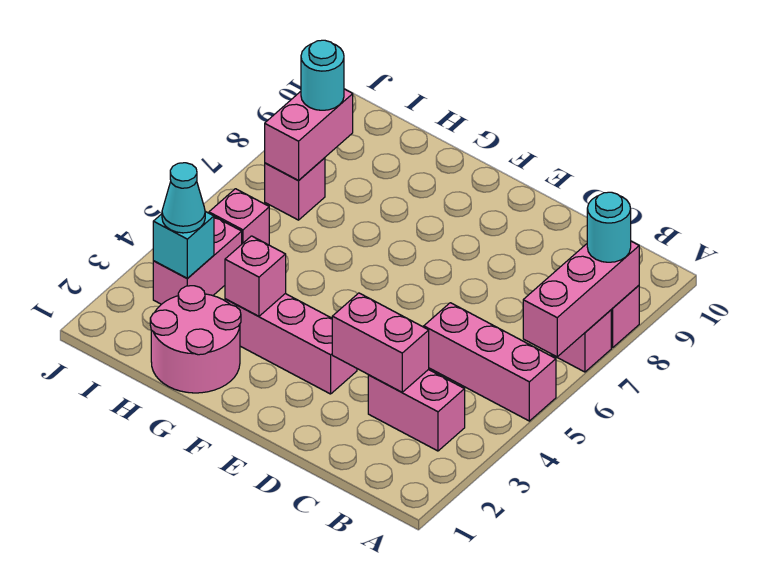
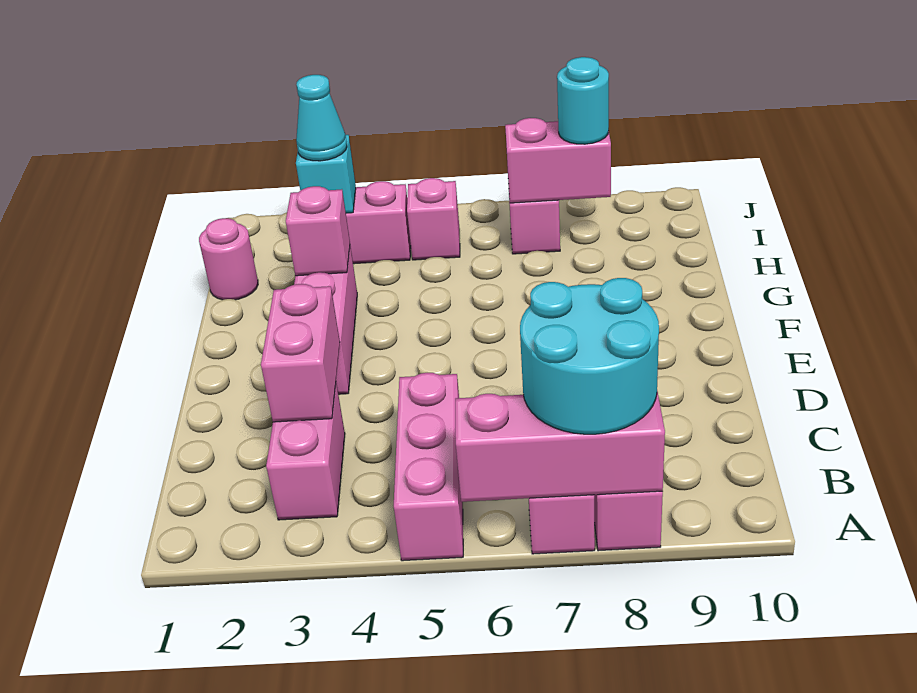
cyan 1x1 round brick [587,192,631,262] -> cyan 2x2 round brick [520,278,659,434]
pink 2x2 round brick [150,286,241,393] -> pink 1x1 round brick [199,218,258,300]

